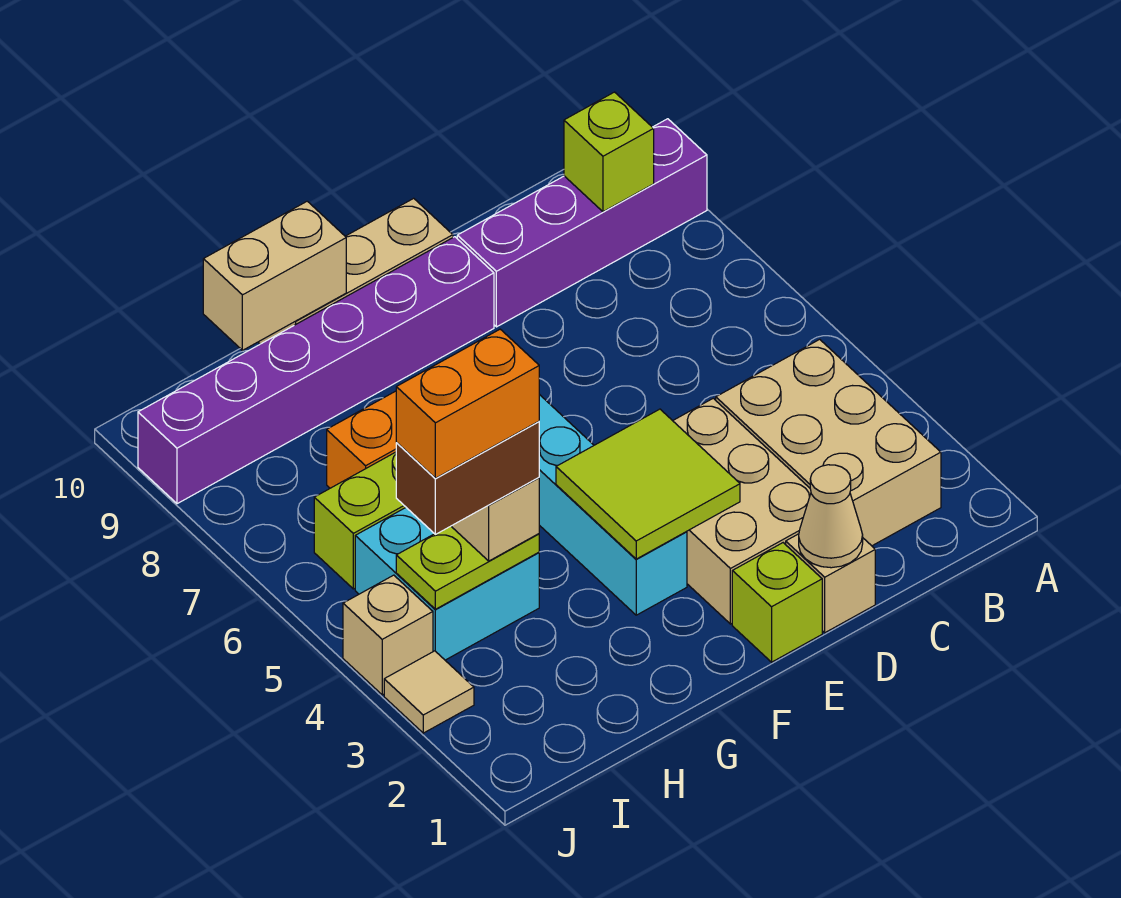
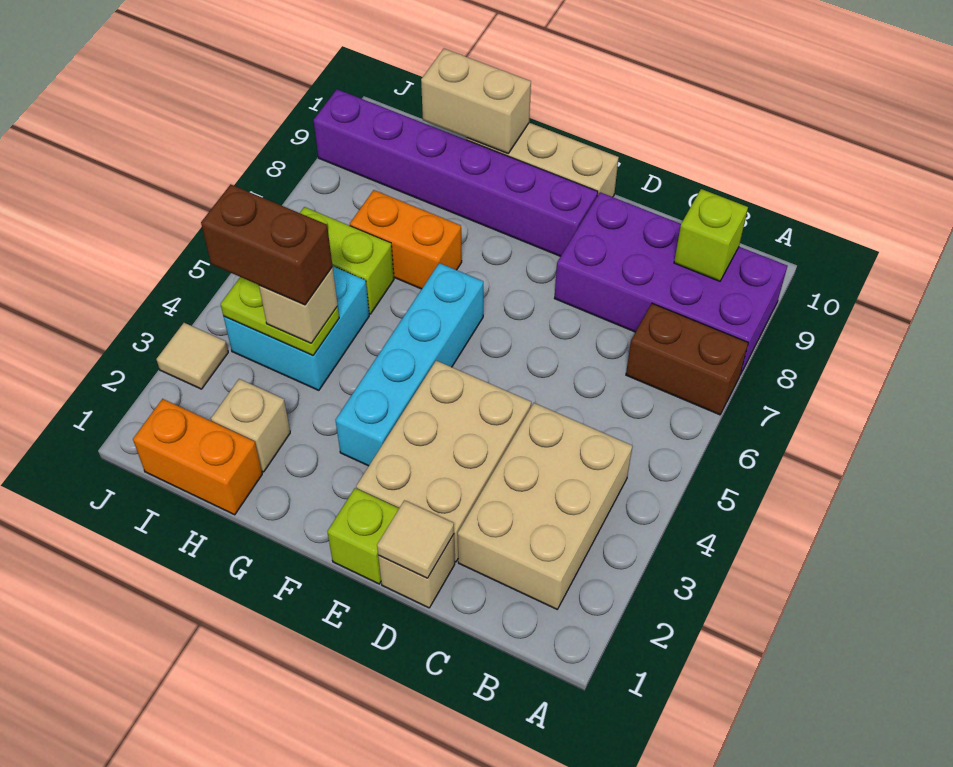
none -> brown 1x2 brick [626,303,748,415]
purple 1x4 brick [457,119,707,327] -> purple 2x4 brick [554,192,787,375]
tan 1x1 cone [799,465,863,568] -> tan 1x1 tile [377,500,454,578]
lime 2x2 tile [556,409,740,559] -> none
orange 1x2 brick [396,329,539,478] -> orange 1x2 brick moved to [133,399,262,515]
tan 1x1 brick [343,575,433,695] -> tan 1x1 brick moved to [211,379,290,472]

